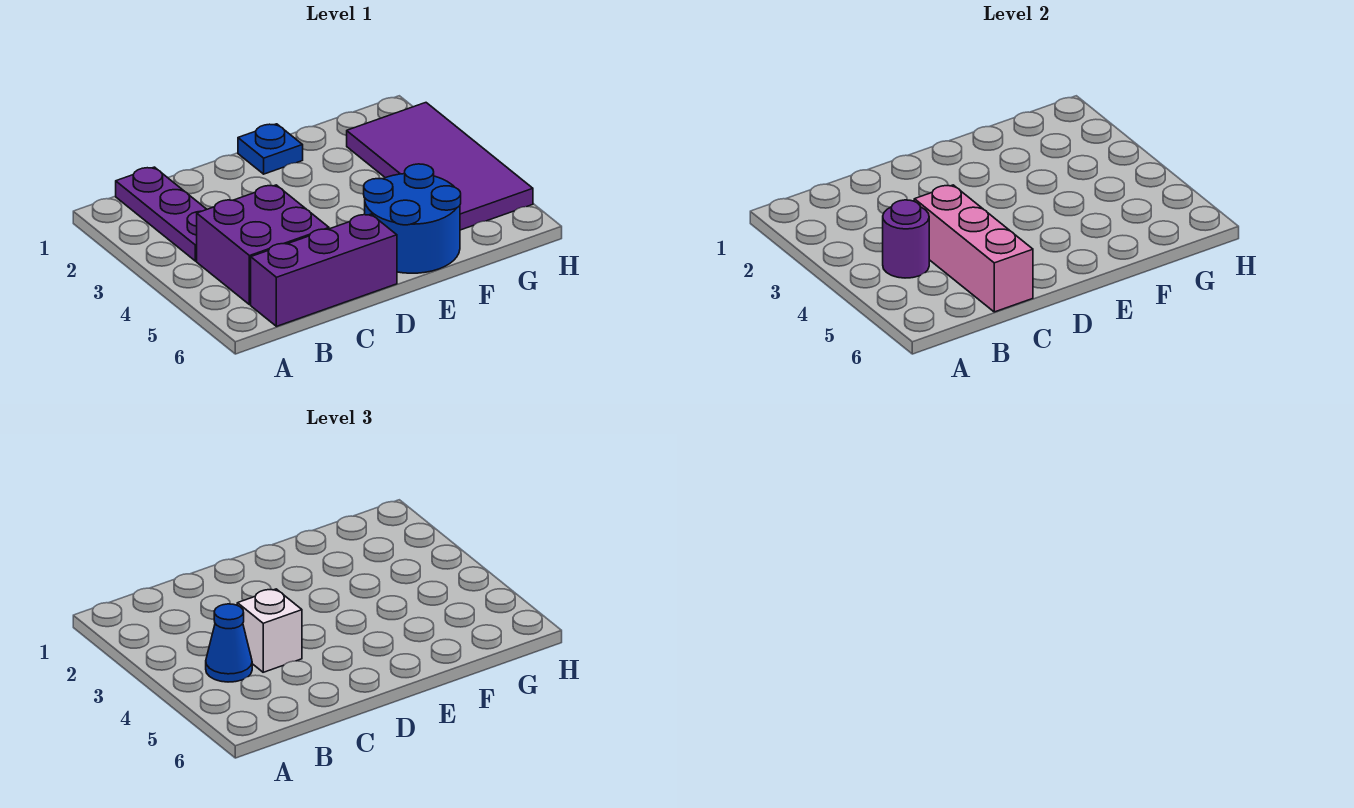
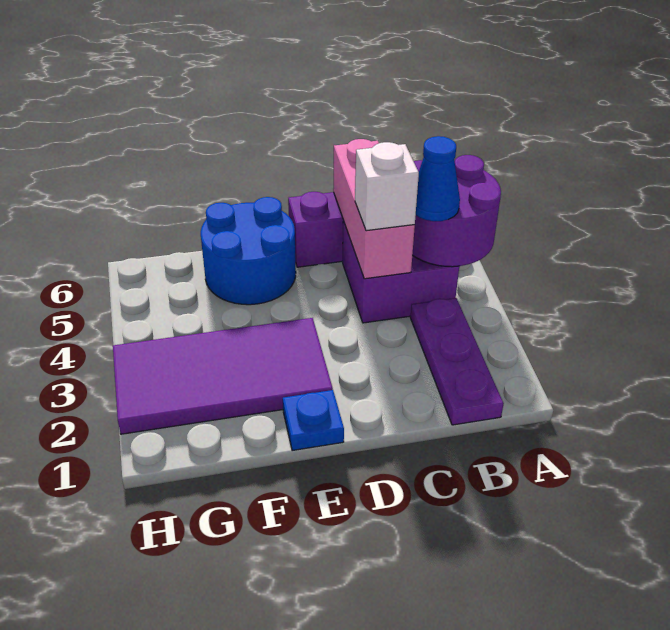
purple 1x1 round brick [883,200,929,278] -> purple 2x2 round brick [412,155,501,267]
purple 2x4 tile [347,103,533,230] -> purple 2x4 tile turned to [113,318,333,434]

